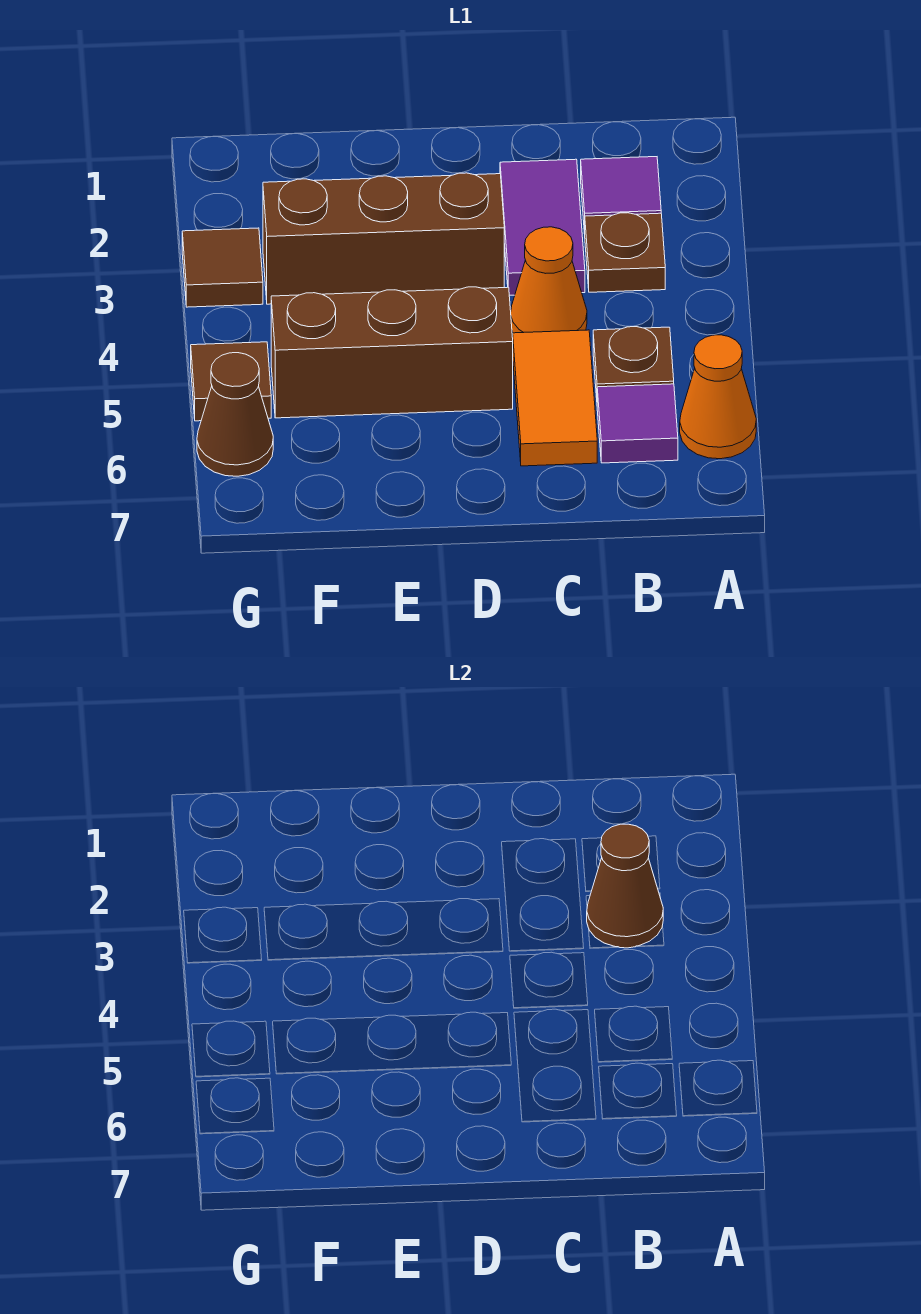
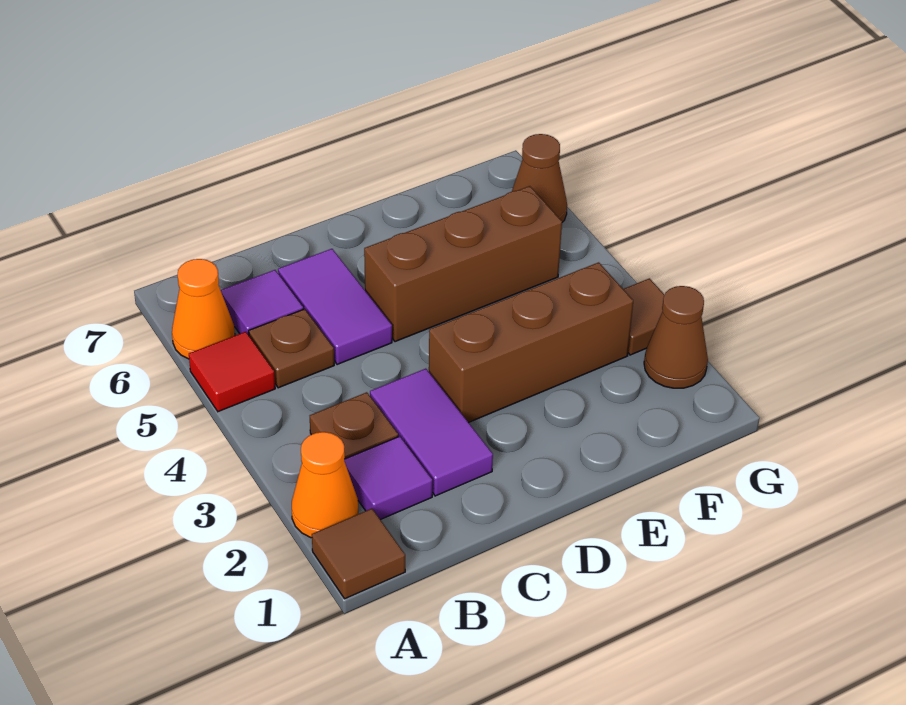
none -> red 1x1 tile [189,332,275,412]
brown 1x1 cone [587,824,663,948] -> brown 1x1 cone moved to [644,286,708,388]
orange 1x1 cone [511,227,587,333] -> orange 1x1 cone moved to [292,432,358,538]
orange 1x2 tile [513,330,597,466] -> purple 1x2 tile [278,249,392,365]
brown 1x1 tile [191,342,271,421] -> brown 1x1 tile moved to [312,509,405,599]

